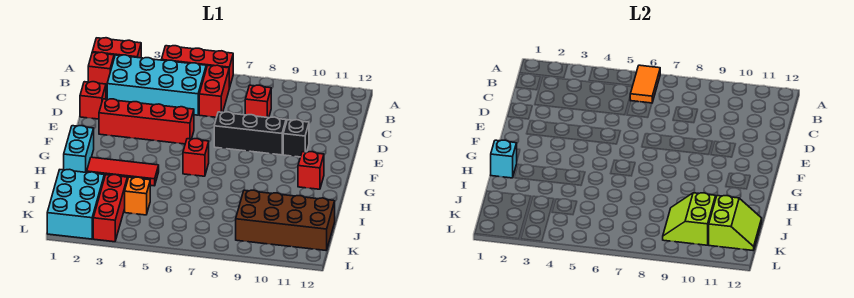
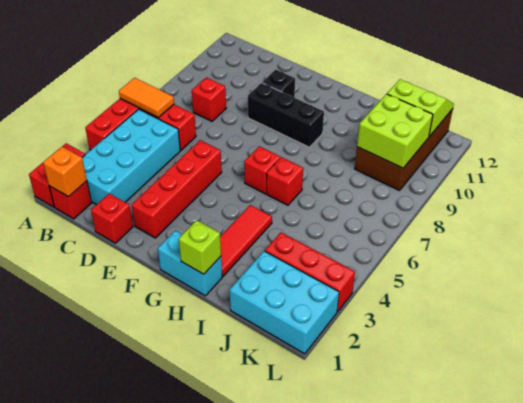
black 1x3 brick [214,112,286,155] -> black 1x3 brick turned to [248,83,324,147]
red 1x1 brick [298,152,324,189] -> red 1x1 brick moved to [267,157,303,205]
cyan 1x1 brick [491,140,517,178] -> lime 1x1 brick [179,220,221,274]
orange 1x1 brick [125,177,150,215] -> orange 1x1 brick moved to [43,147,87,197]
lime 2x2 slope [663,193,716,245] -> lime 2x2 brick [357,94,433,168]

